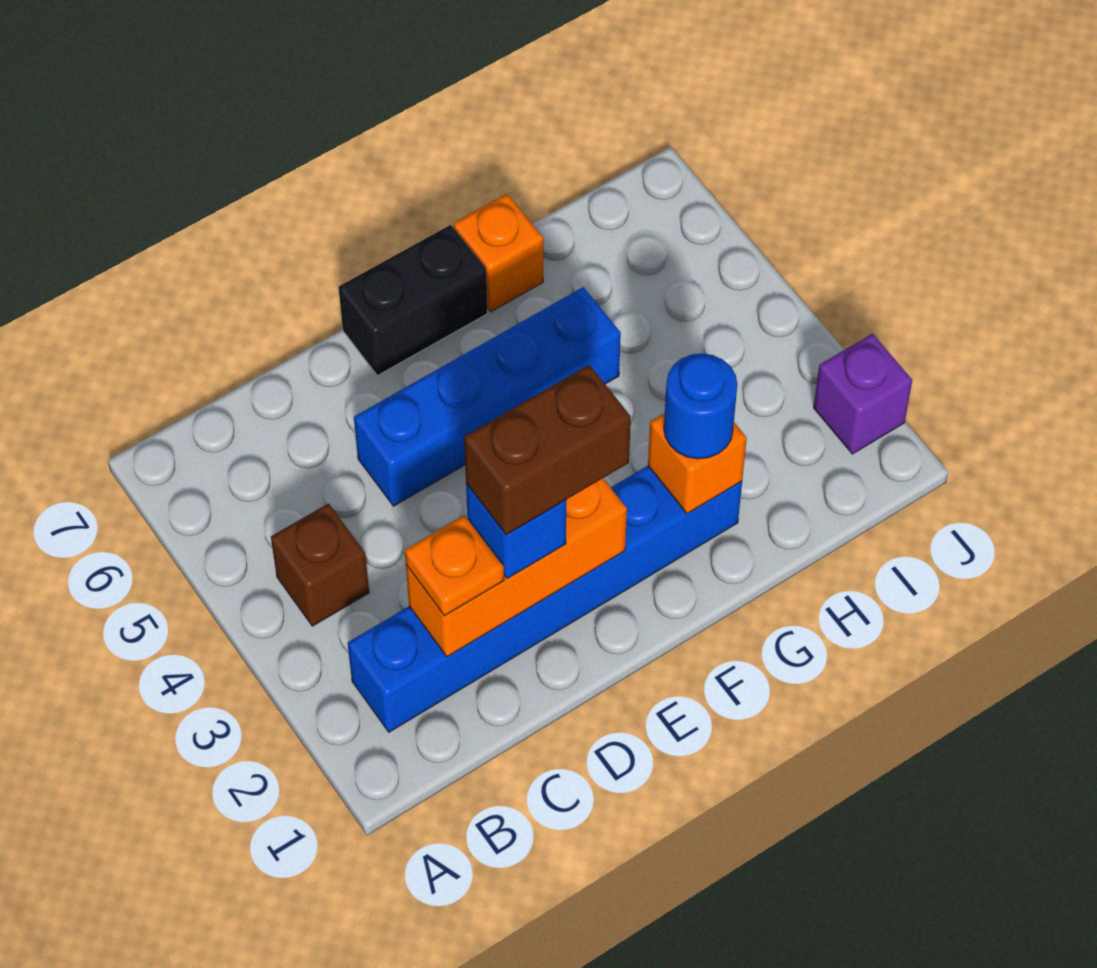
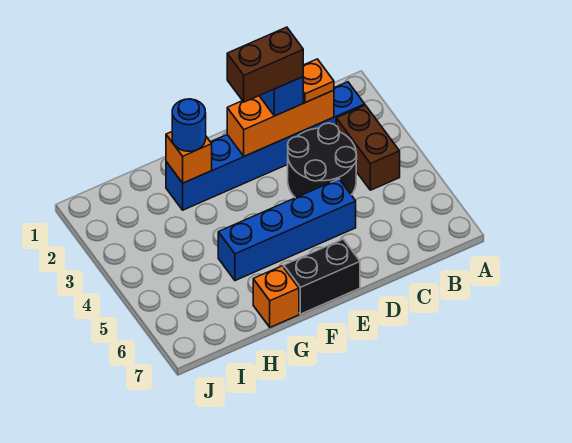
brown 1x1 brick [271,503,369,626] -> brown 1x2 brick [336,105,400,190]
none -> black 2x2 round brick [288,123,357,198]
purple 1x1 brick [814,334,912,454] -> none

